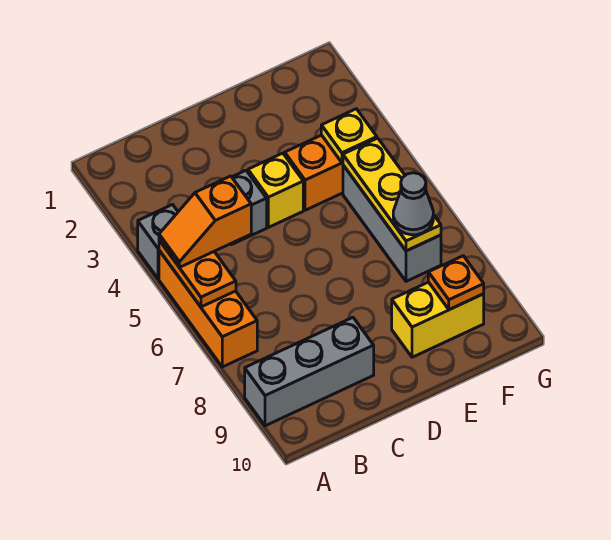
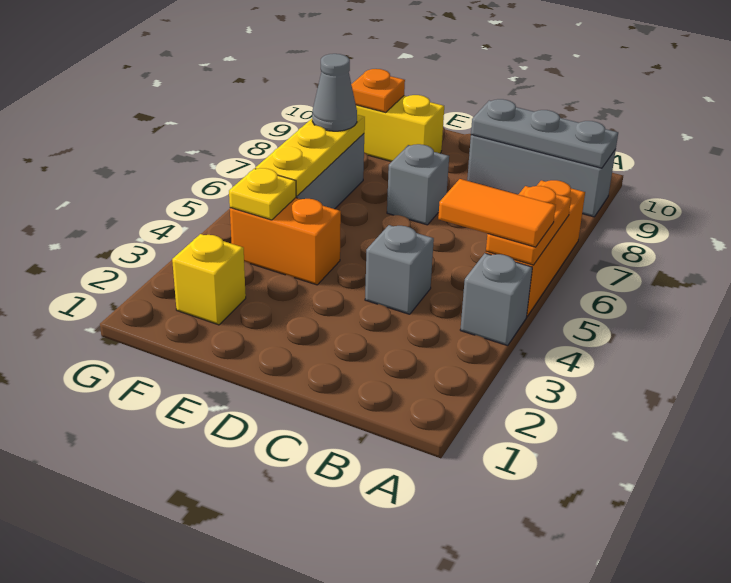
orange 1x2 slope [159,176,251,267] -> orange 1x2 tile [438,179,556,247]
none -> grey 1x3 plate [471,99,618,168]
yellow 1x1 brick [248,153,303,227] -> yellow 1x1 brick moved to [172,234,246,325]
none -> grey 1x1 brick [387,144,449,225]

